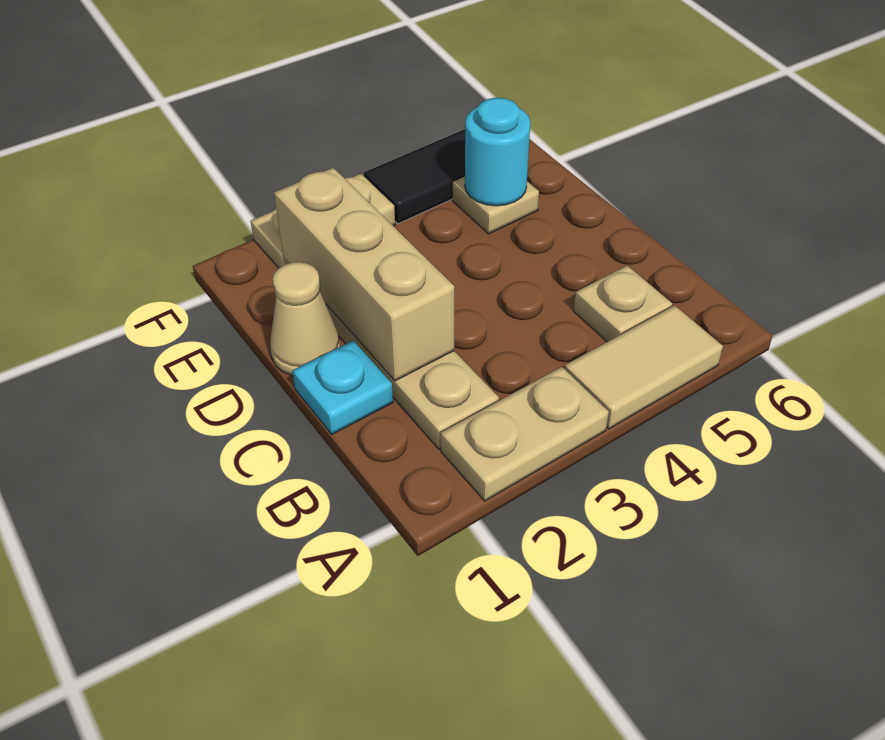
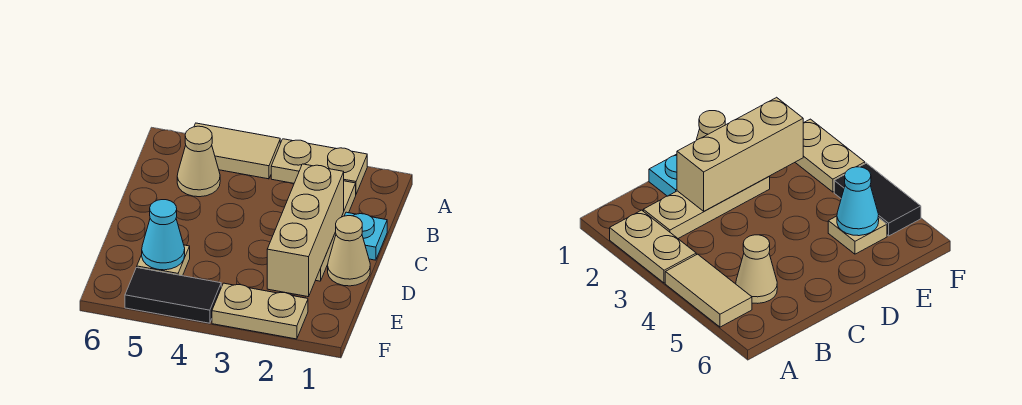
tan 1x1 plate [574,266,672,342] -> tan 1x1 cone [177,126,220,197]
cyan 1x1 round brick [465,98,530,206] -> cyan 1x1 cone [142,200,185,270]

